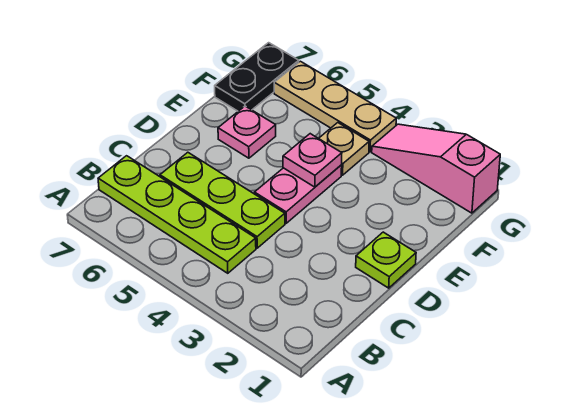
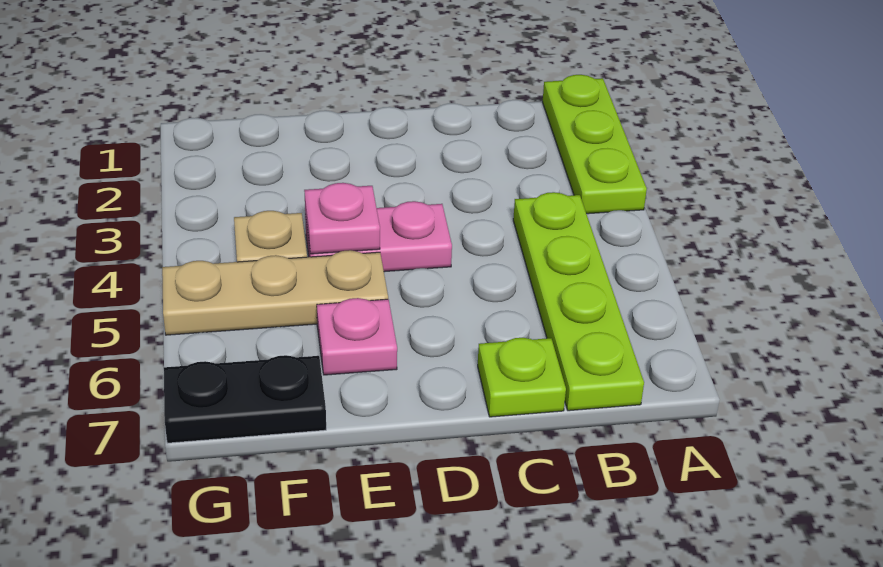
lime 1x3 plate [160,152,285,248] -> lime 1x3 plate moved to [543,75,647,214]
lime 1x1 plate [356,232,416,288] -> lime 1x1 plate moved to [478,338,566,417]
pink 1x3 slope [372,124,500,213] -> none
tan 1x3 plate [274,61,396,152] -> tan 1x3 plate turned to [162,250,388,335]

